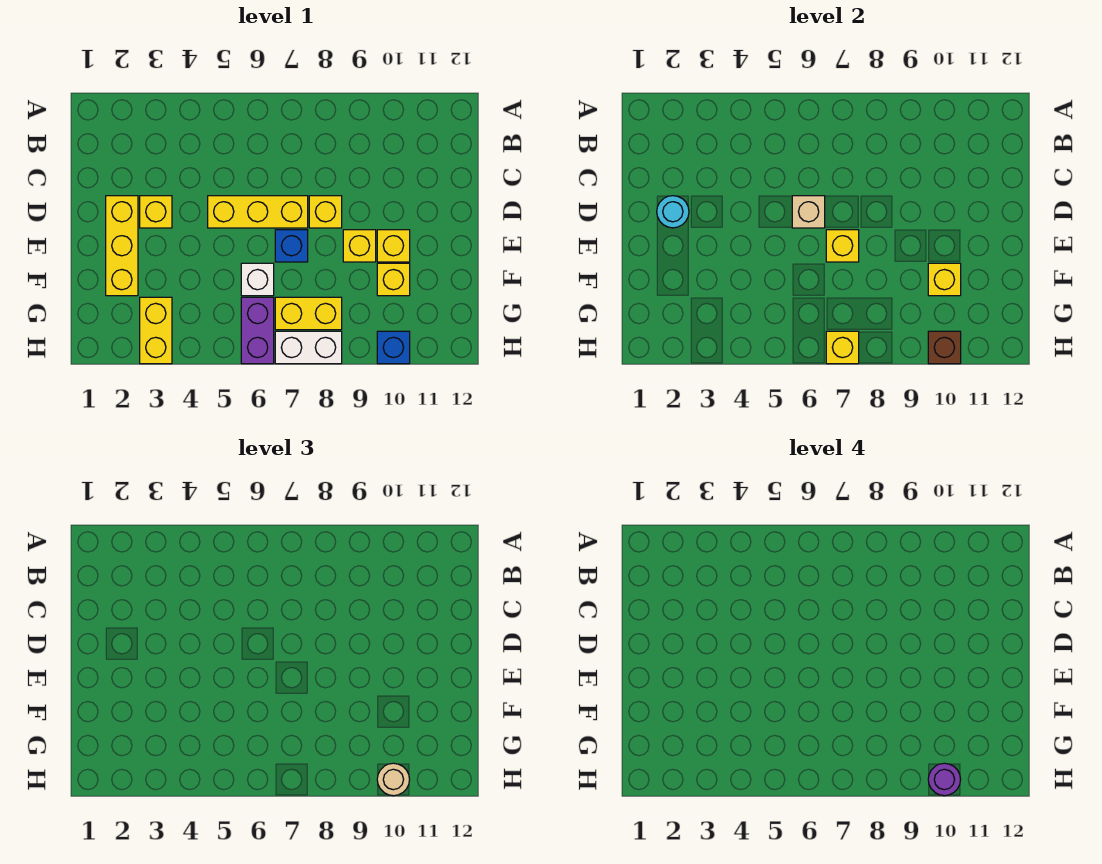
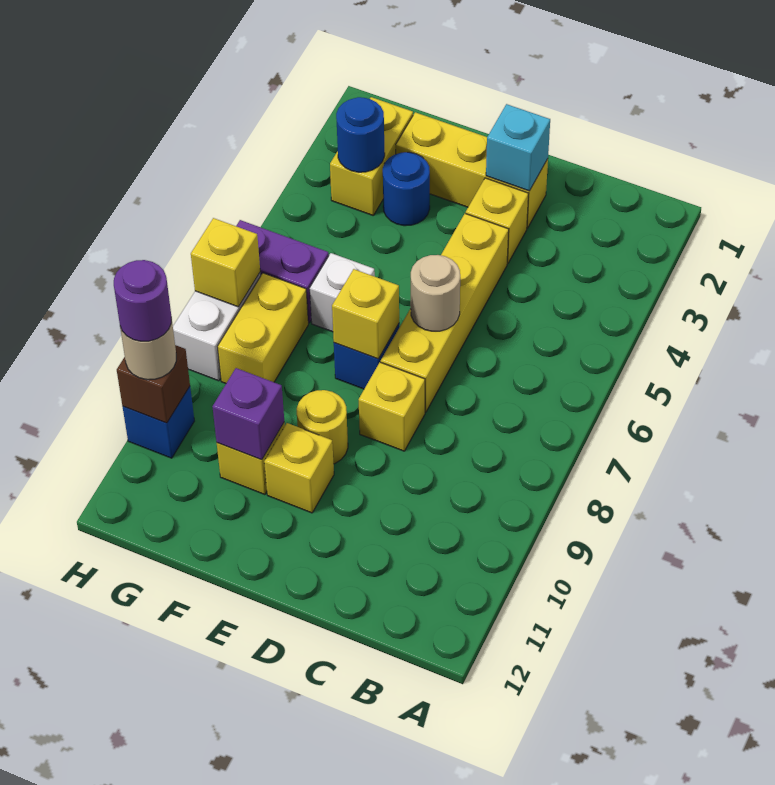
cyan 1x1 round brick [657,196,689,228] -> cyan 1x1 brick [486,104,550,191]
yellow 1x3 brick [208,196,308,228] -> yellow 1x4 brick [381,213,509,412]
tan 1x1 brick [792,196,825,228] -> tan 1x1 round brick [411,255,460,331]
yellow 1x1 brick [343,230,376,262] -> yellow 1x1 round brick [297,390,348,464]
none -> blue 1x1 round brick [383,152,430,226]
yellow 1x1 brick [928,263,961,296] -> purple 1x1 brick [212,368,284,460]
yellow 1x2 brick [140,297,172,364] -> yellow 1x2 brick turned to [330,97,413,215]
none -> blue 1x1 round brick [336,97,385,172]

